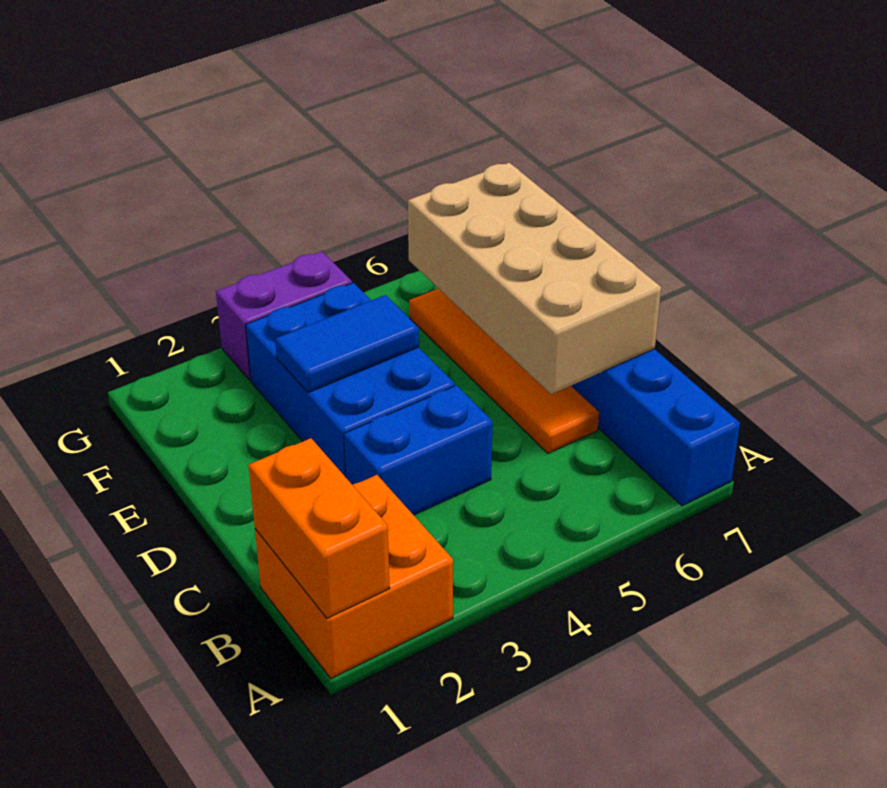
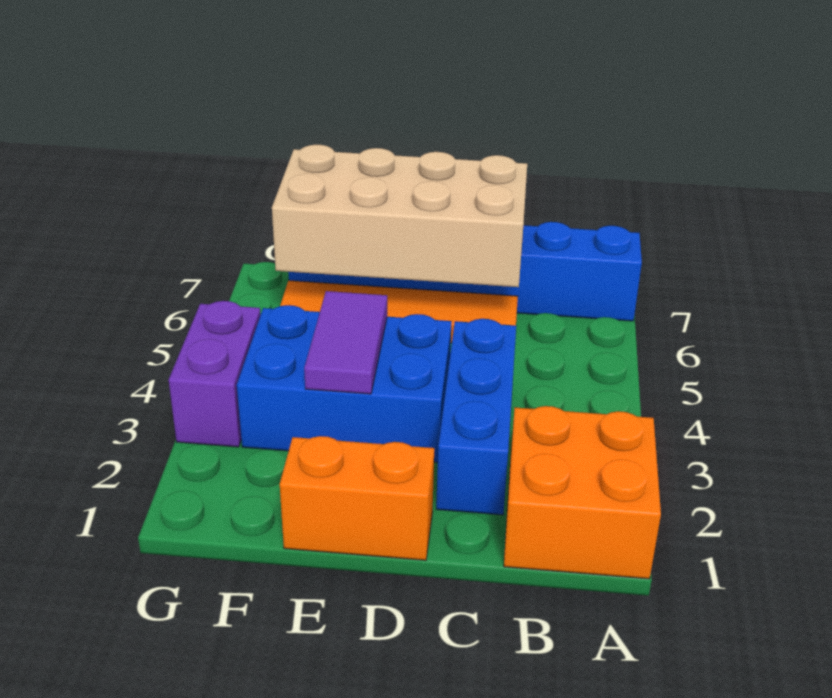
orange 1x2 brick [248,438,390,618] -> orange 1x2 brick moved to [280,436,434,560]
blue 1x2 brick [344,385,493,515] -> blue 1x3 brick [436,319,516,515]
blue 1x2 tile [275,295,419,392] -> purple 1x2 tile [304,291,387,394]

